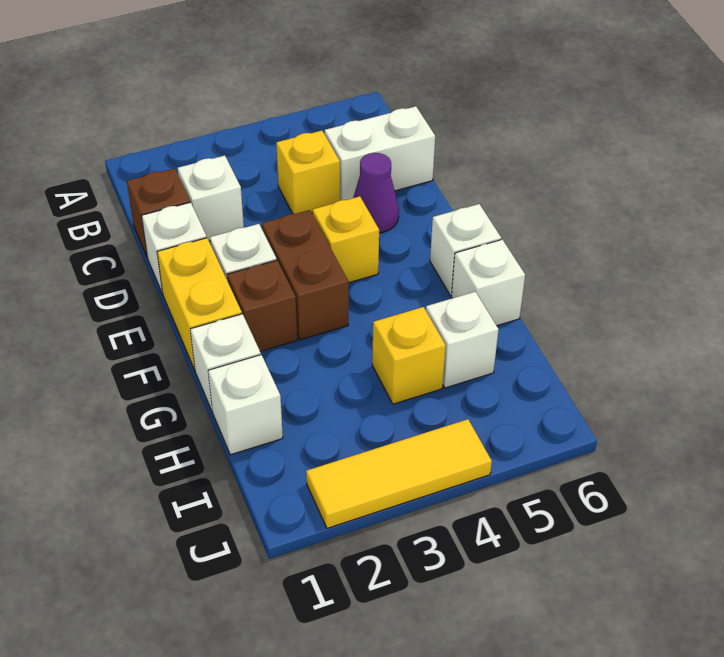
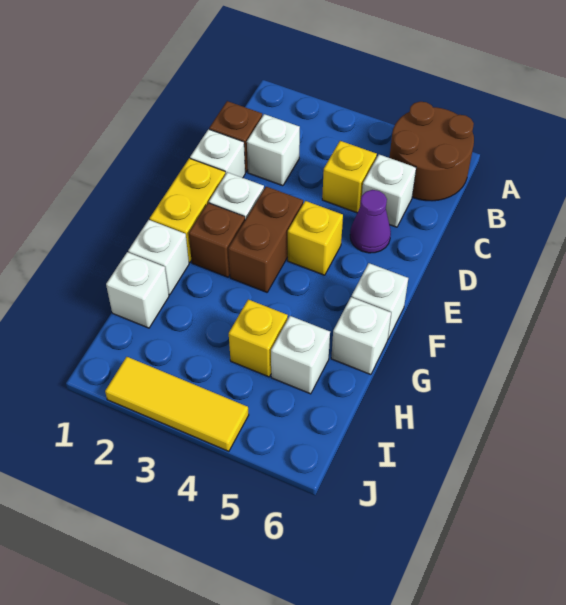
none -> brown 2x2 round brick [390,102,474,201]
white 1x2 brick [325,106,435,200] -> white 1x1 brick [362,155,416,227]

